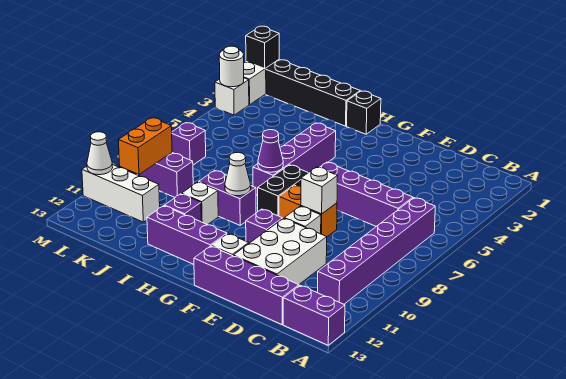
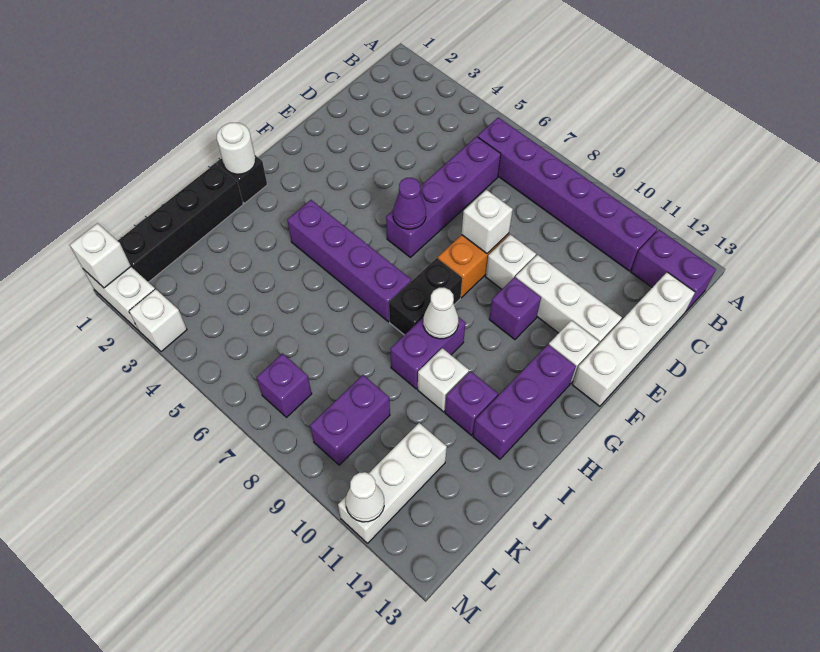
purple 1x2 brick [283,285,345,345] -> purple 1x2 brick turned to [631,230,716,311]
purple 1x4 brick [194,246,299,325] -> white 1x4 brick [572,272,695,406]
white 2x3 brick [233,218,327,285] -> white 1x3 brick [515,255,622,345]
black 1x2 brick [258,165,308,216] -> black 1x2 brick turned to [389,258,462,335]
purple 1x1 cone [258,130,283,172] -> purple 1x1 cone moved to [393,178,426,229]
orange 1x2 brick [119,118,172,174] -> none
black 1x1 brick [246,26,279,69] -> white 1x1 brick [70,223,131,288]
white 1x1 round brick [219,46,244,87] -> white 1x1 round brick moved to [217,123,256,174]

